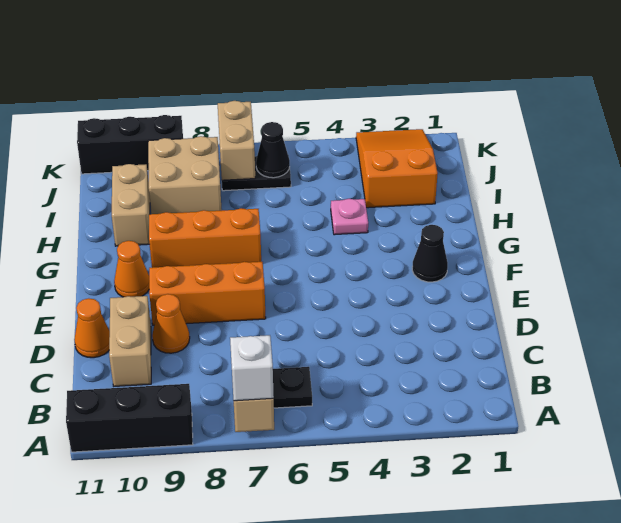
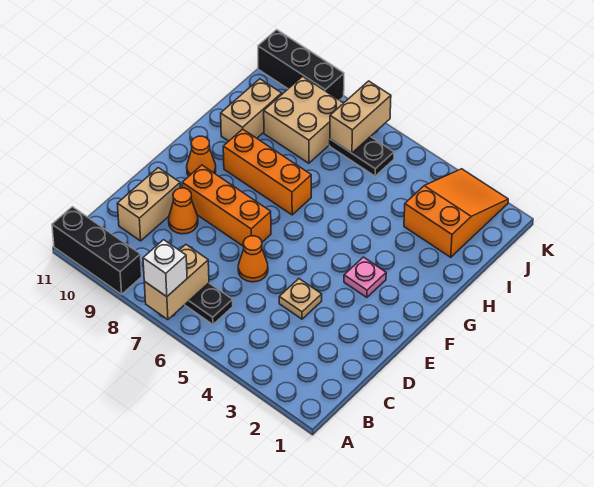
none -> tan 1x1 plate [279,279,322,319]
orange 1x1 cone [74,298,110,358] -> orange 1x1 cone moved to [238,236,268,282]
black 1x1 cone [412,225,448,282] -> none
pink 1x1 plate [331,199,368,235] -> pink 1x1 plate moved to [344,257,386,297]
black 1x1 cone [256,122,290,178] -> none

